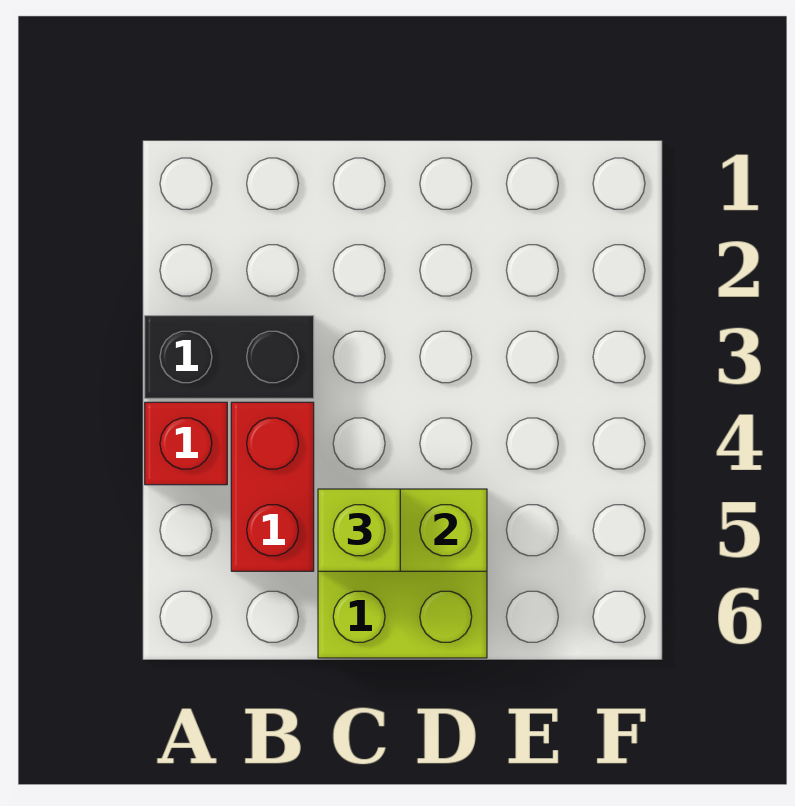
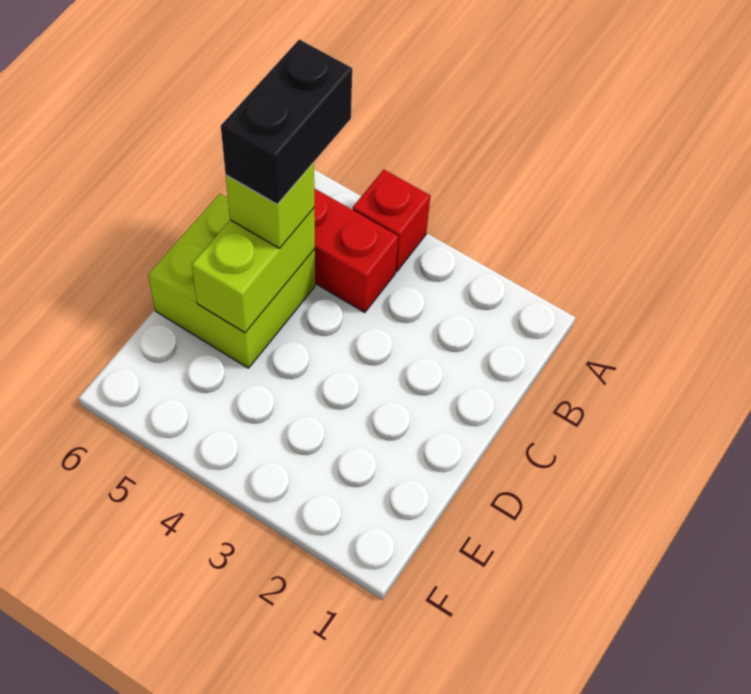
black 1x2 brick [145,316,314,398] -> black 1x2 brick moved to [221,39,352,204]

